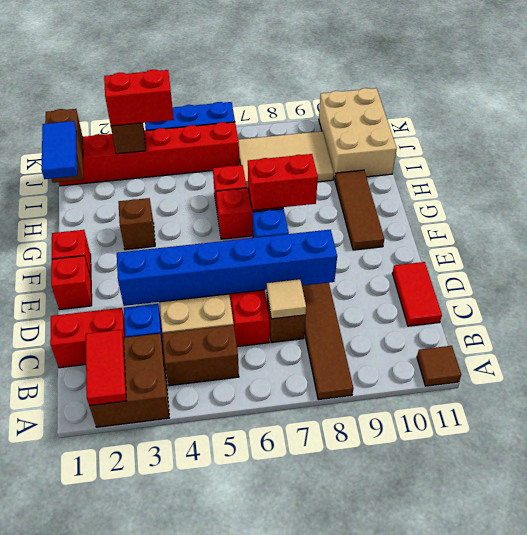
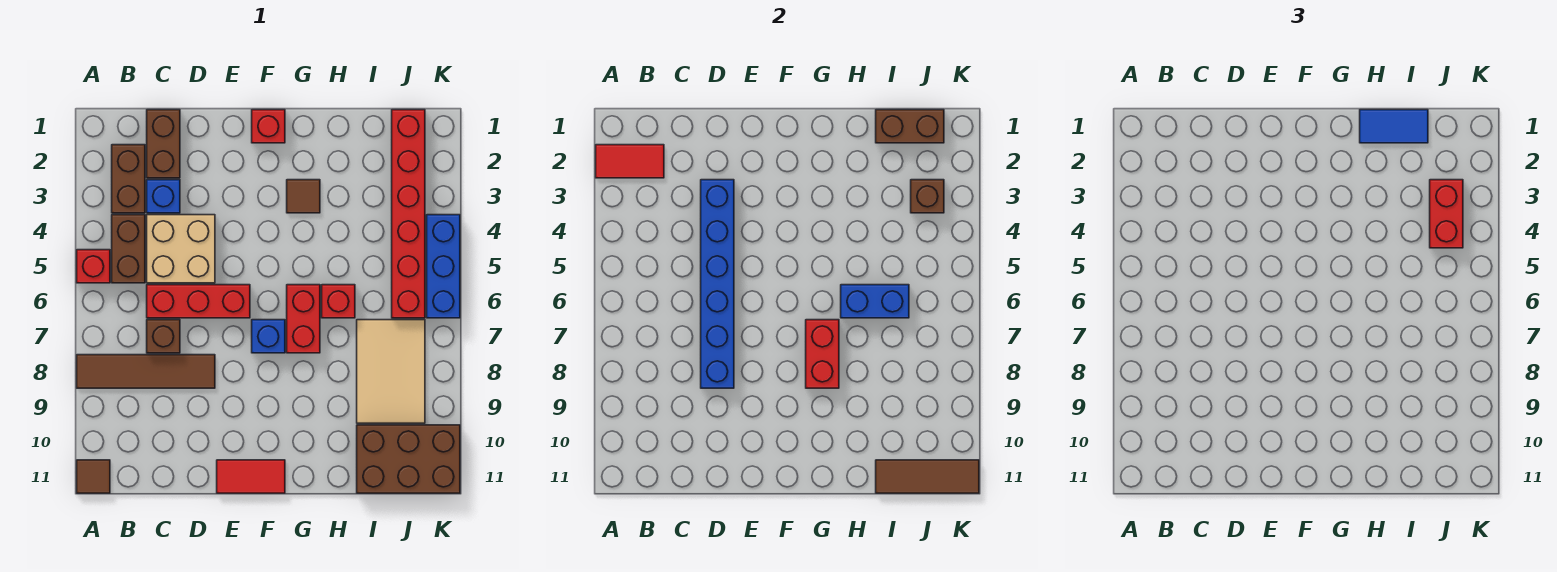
brown 2x2 brick [89,333,169,427] -> brown 1x2 brick [112,145,145,213]
red 1x2 brick [50,308,126,368] -> brown 1x2 brick [147,110,180,178]
tan 1x1 tile [267,279,306,319] -> none
red 1x2 tile [392,262,442,326] -> red 1x2 tile moved to [217,460,285,493]
red 1x1 brick [51,256,92,310] -> red 1x1 brick moved to [77,250,110,283]
brown 1x3 tile [335,170,384,250] -> brown 1x3 tile moved to [876,460,979,493]
brown 1x1 brick [118,198,155,250] -> brown 1x1 tile [287,180,320,213]
none -> blue 1x2 brick [841,285,909,318]
tan 2x3 brick [319,88,397,179] -> brown 2x3 brick [357,425,460,493]

